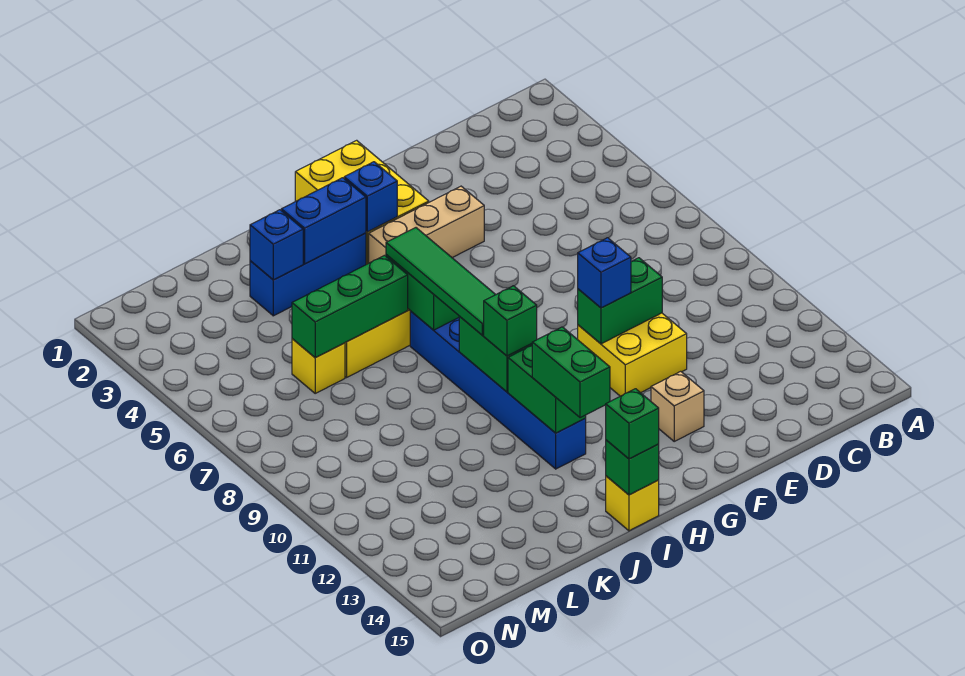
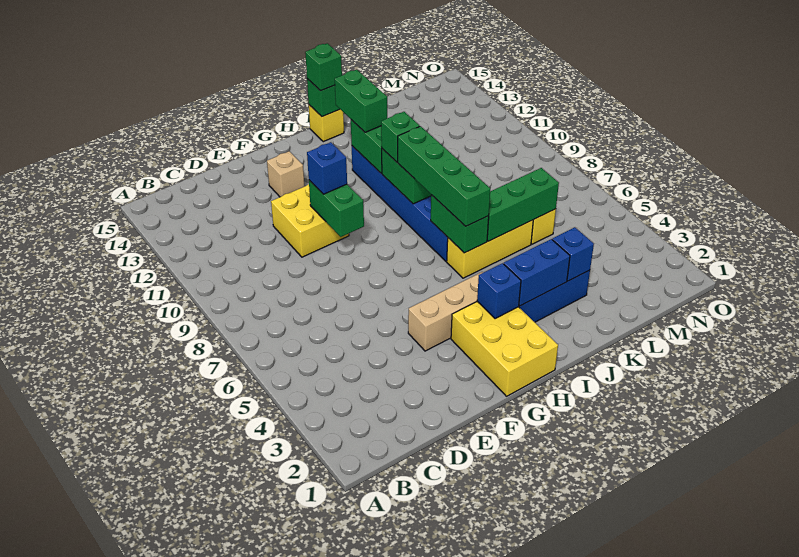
green 1x2 brick [578,258,662,344] -> green 1x2 brick turned to [309,180,364,237]
green 1x4 tile [386,228,496,335] -> green 1x4 brick [398,126,491,226]

